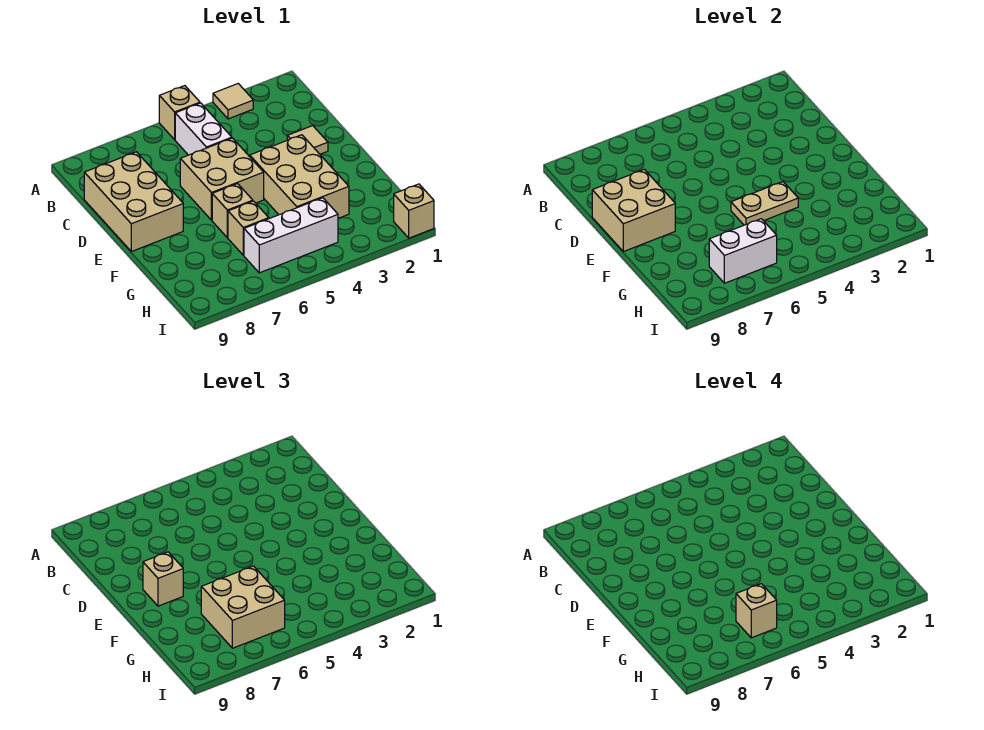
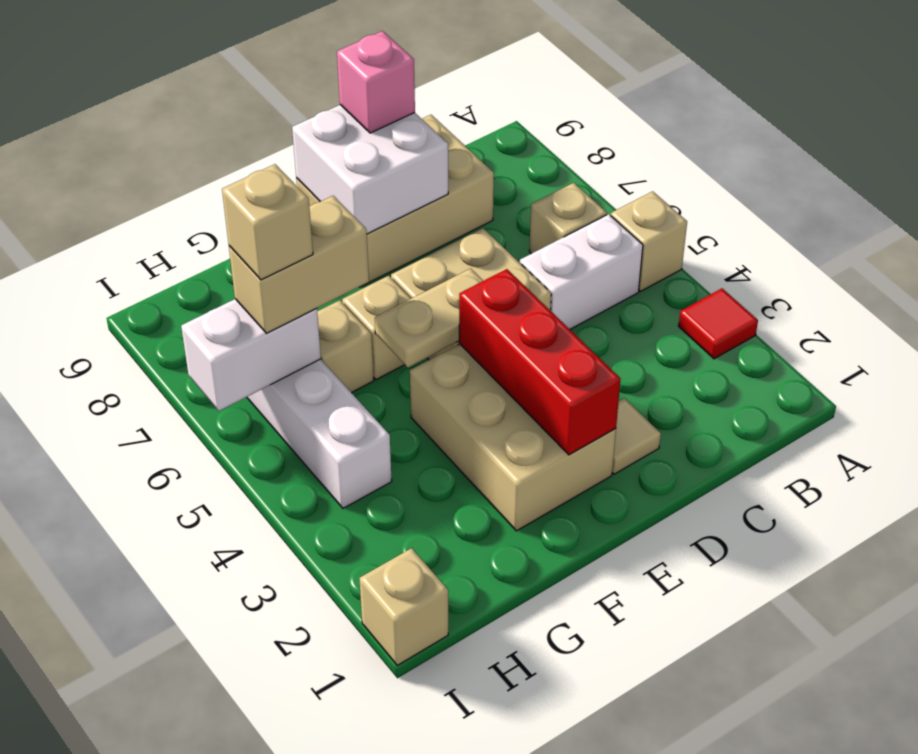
tan 1x1 tile [213,84,253,119] -> red 1x1 tile [679,288,758,359]
tan 2x2 brick [592,169,675,252] -> white 2x2 brick [292,105,448,234]
none -> pink 1x1 brick [337,31,415,133]
none -> red 1x3 brick [459,269,620,455]
tan 2x3 brick [250,135,349,218] -> tan 2x3 brick turned to [410,344,616,531]
tan 1x1 brick [143,552,183,606] -> tan 1x1 brick moved to [529,183,607,254]
tan 1x2 plate [731,182,798,225] -> tan 1x2 plate turned to [375,269,483,368]
tan 2x2 brick [201,566,285,648] -> tan 1x2 brick [229,196,369,333]
white 1x2 brick [709,219,777,283] -> white 1x2 brick turned to [181,299,321,411]

